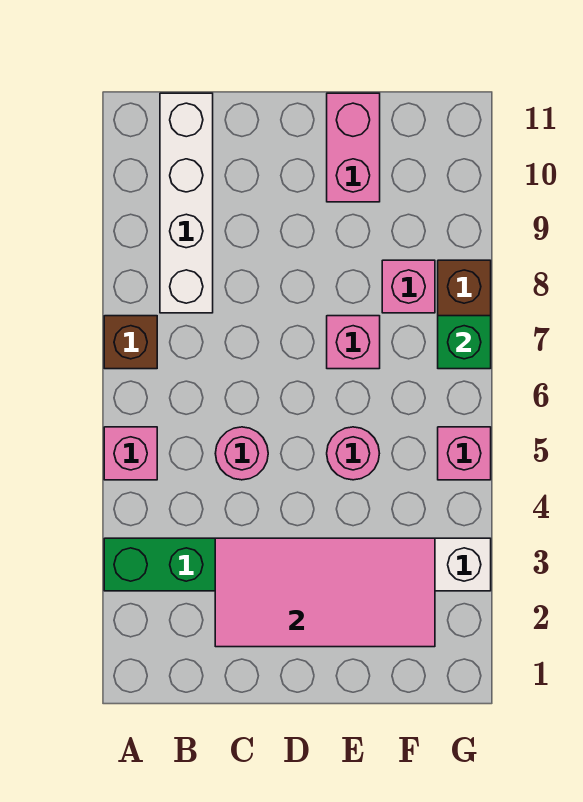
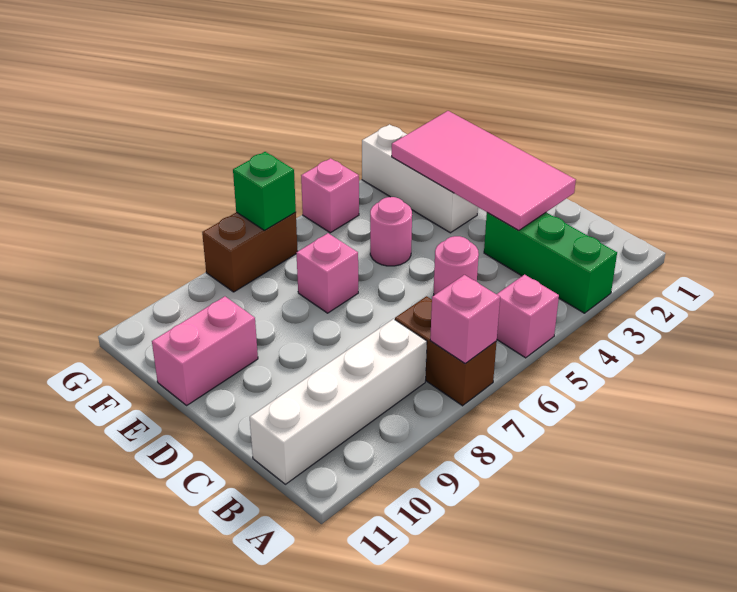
brown 1x1 brick [104,316,157,369] -> brown 1x2 brick [395,296,497,406]
pink 1x1 brick [382,260,435,313] -> pink 1x1 brick moved to [430,275,500,364]

